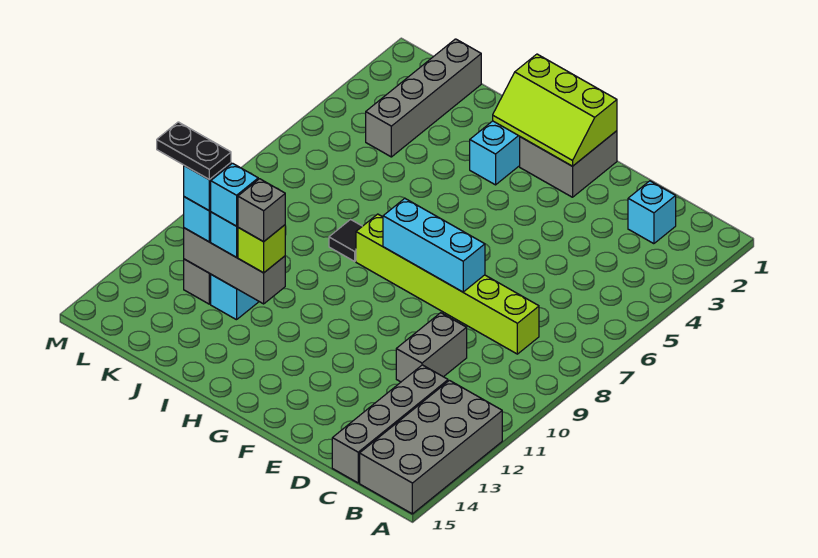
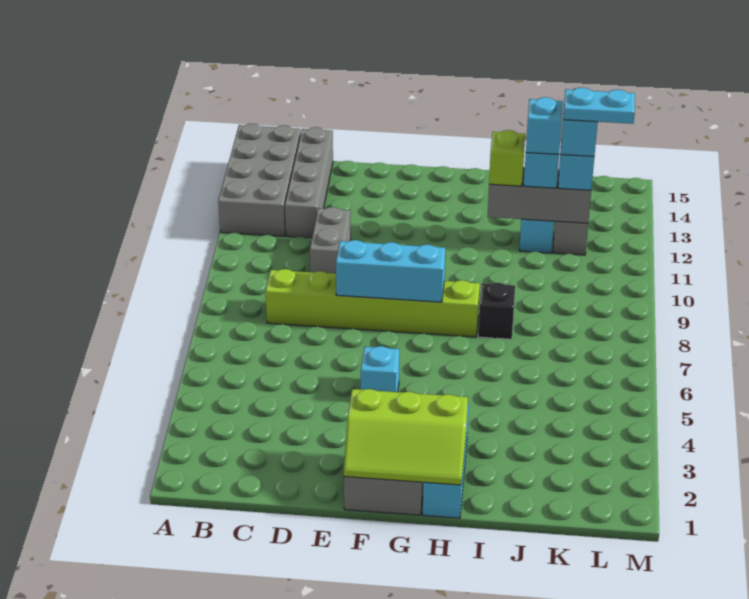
cyan 1x1 brick [628,181,676,244] -> cyan 1x1 brick moved to [361,346,399,392]
lime 2x3 slope [493,54,617,166] -> lime 2x3 slope turned to [344,389,468,485]
black 1x1 tile [329,220,362,261] -> black 1x1 brick [478,283,515,339]
grey 1x1 brick [238,179,285,242] -> none
grey 1x4 brick [366,39,481,157] -> none
black 1x2 plate [157,122,231,180] -> cyan 1x2 plate [564,87,635,124]

